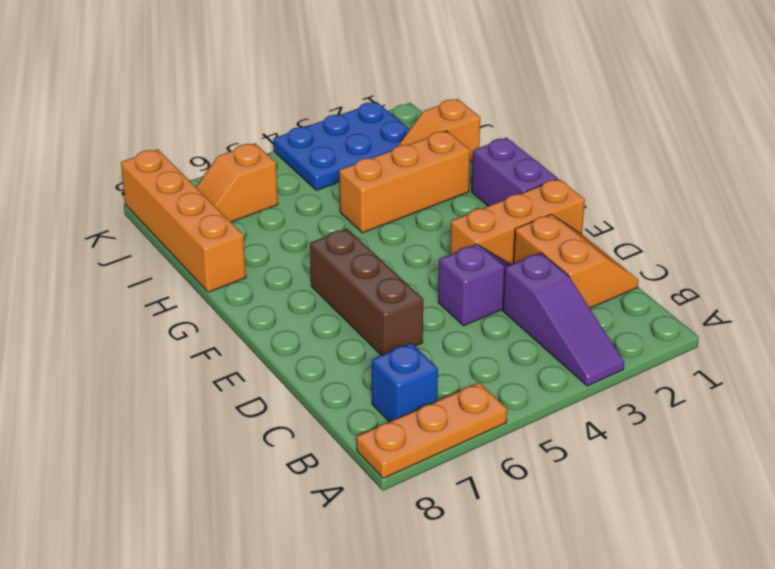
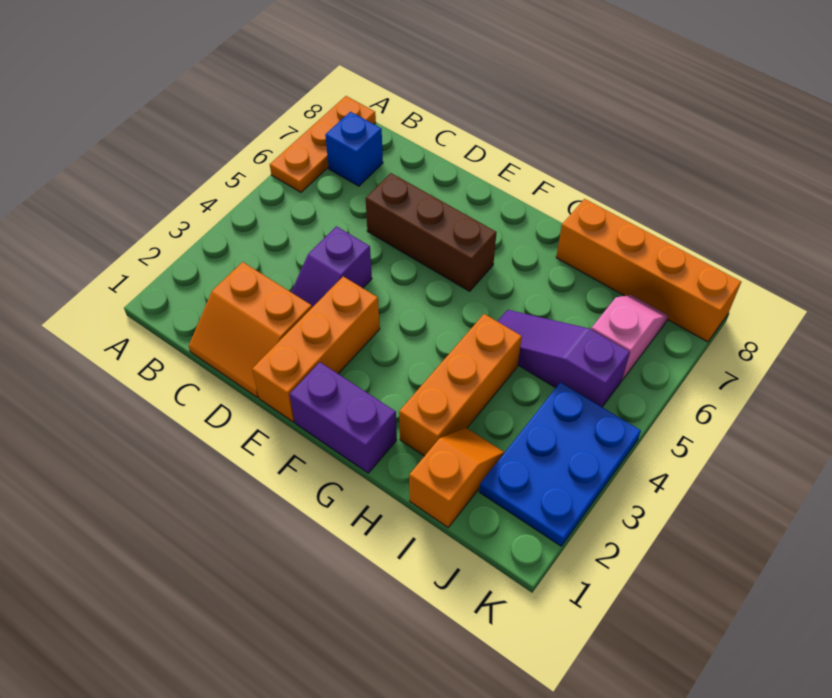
purple 1x3 slope [503,253,624,386] -> purple 1x3 slope moved to [498,310,630,407]
orange 1x2 slope [196,143,278,222] -> pink 1x2 slope [591,295,668,380]

